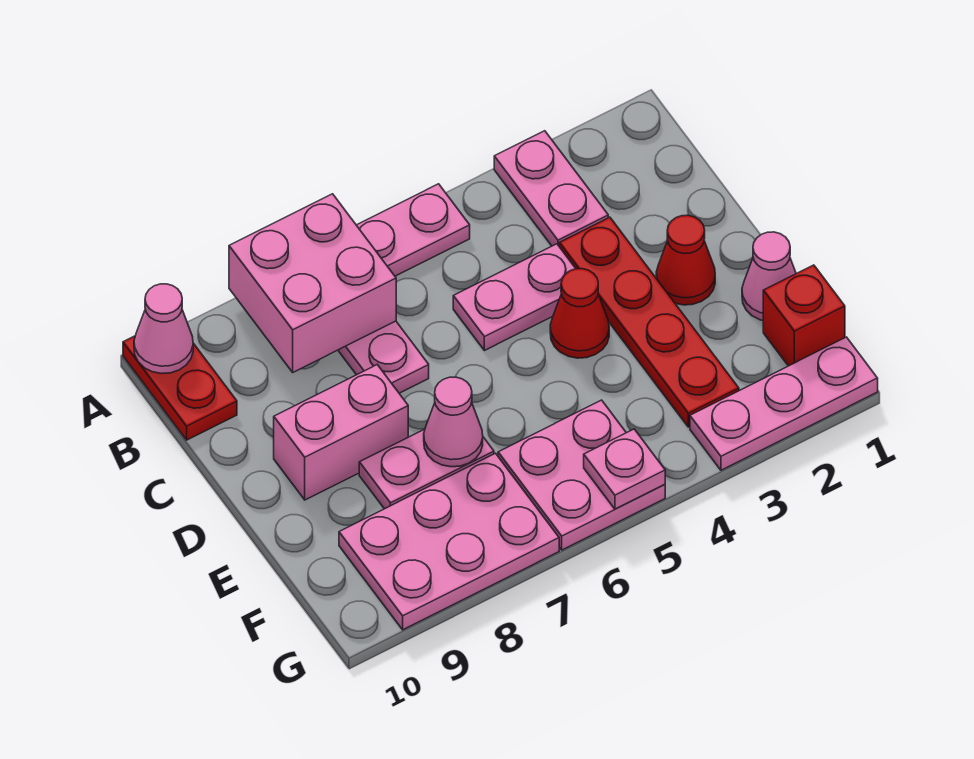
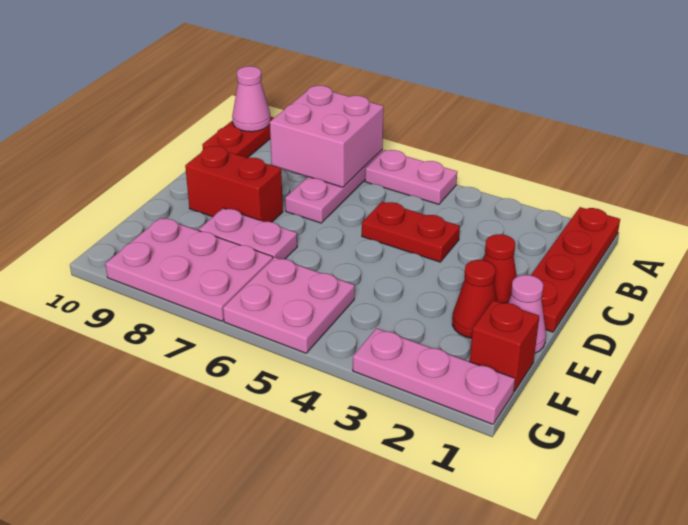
pink 1x2 plate [494,131,608,246] -> none
red 1x4 plate [559,217,739,427] -> red 1x4 plate moved to [531,207,620,332]
pink 1x2 plate [453,244,576,351] -> red 1x2 plate [362,202,460,262]
red 1x1 cone [550,269,609,358] -> red 1x1 cone moved to [452,260,497,338]
pink 1x2 brick [274,365,408,500] -> red 1x2 brick [185,146,283,222]
pink 1x1 cone [424,377,483,467] -> none
pink 1x1 plate [584,429,665,509] -> none

